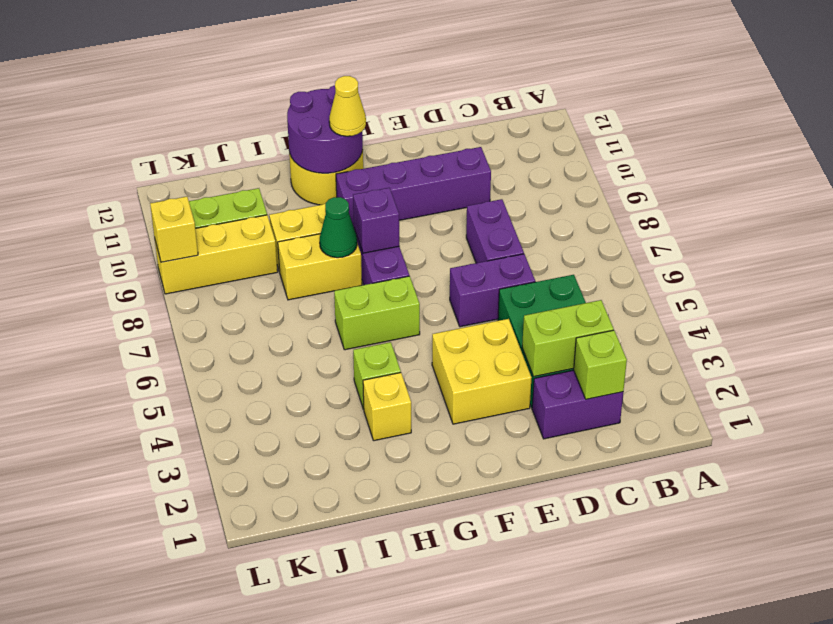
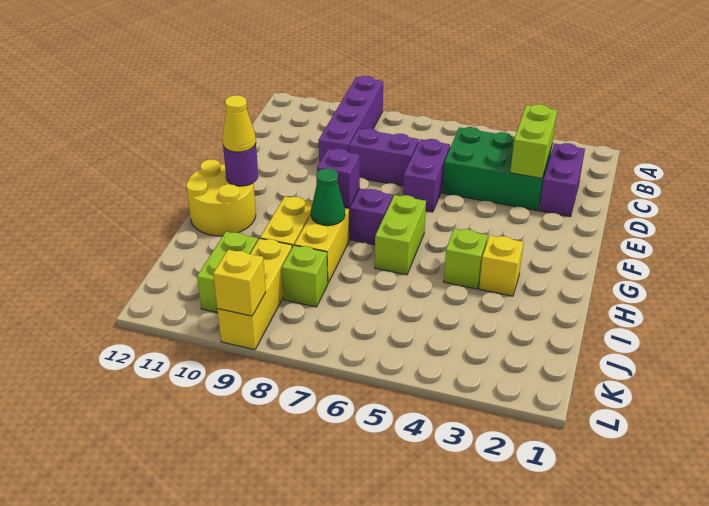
lime 1x1 brick [573,330,627,399] -> lime 1x1 brick moved to [282,245,328,307]
purple 1x4 brick [336,147,491,226] -> purple 1x4 brick moved to [319,76,383,163]
yellow 2x2 brick [432,319,532,424] -> none
purple 2x2 round brick [287,85,363,173] -> purple 1x1 round brick [223,144,258,186]

